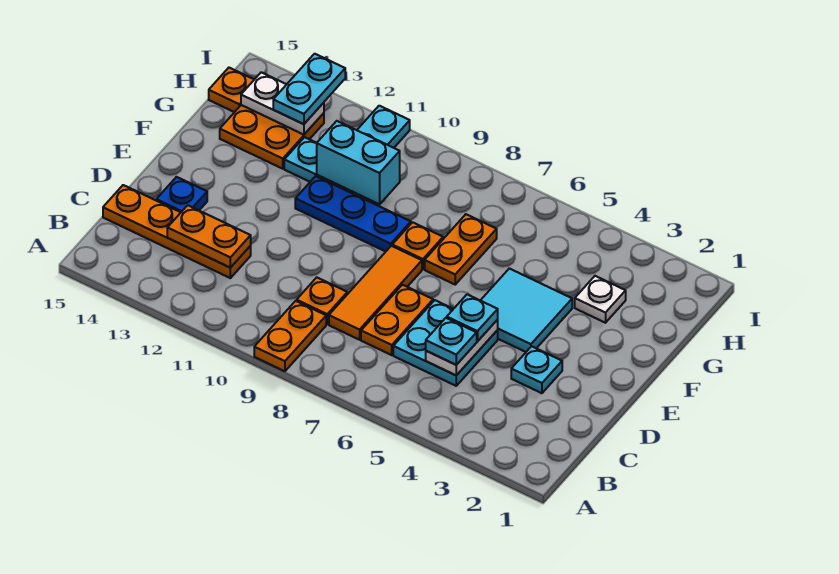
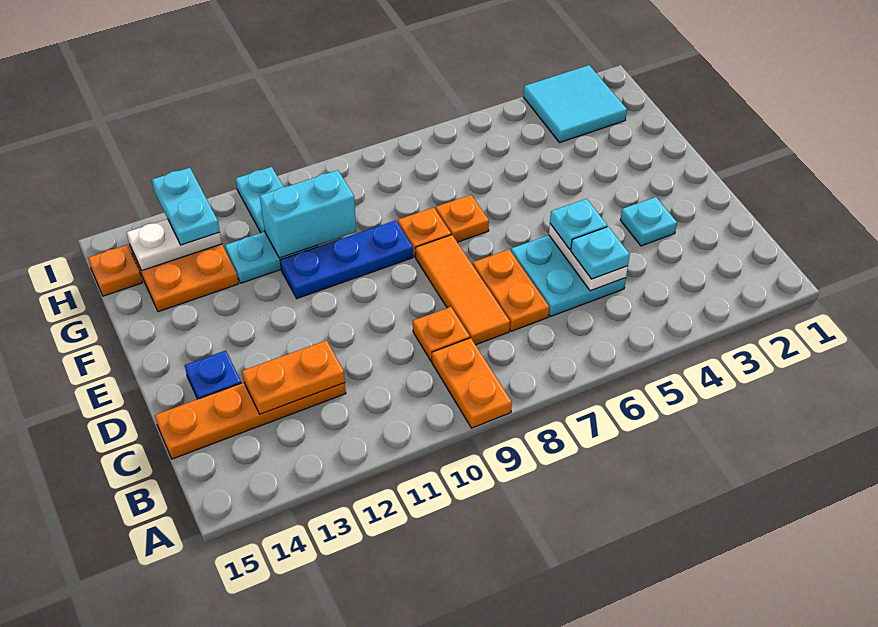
cyan 2x2 tile [480,268,572,352] -> cyan 2x2 tile moved to [524,65,627,143]
orange 1x2 plate [425,214,497,284] -> orange 1x1 plate [436,195,489,242]
white 1x1 plate [575,276,626,323] -> none

